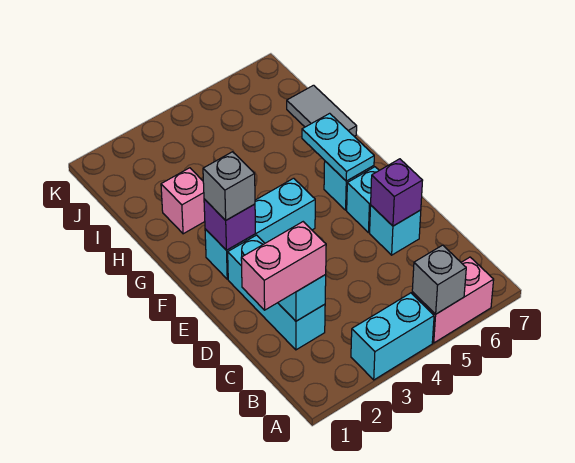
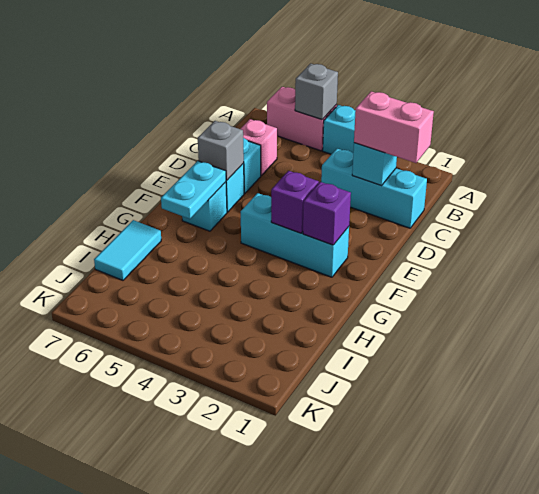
cyan 1x3 brick [228,235,325,350] -> cyan 1x3 brick turned to [321,149,427,228]
purple 1x1 brick [371,159,423,226] -> purple 1x1 brick moved to [271,171,319,233]
grey 1x1 brick [203,152,255,220] -> grey 1x1 brick moved to [198,121,244,180]
pink 1x1 brick [161,168,205,234] -> pink 1x1 brick moved to [241,119,277,176]
grey 1x2 tile [287,85,357,136] -> cyan 1x2 tile [94,220,161,280]

